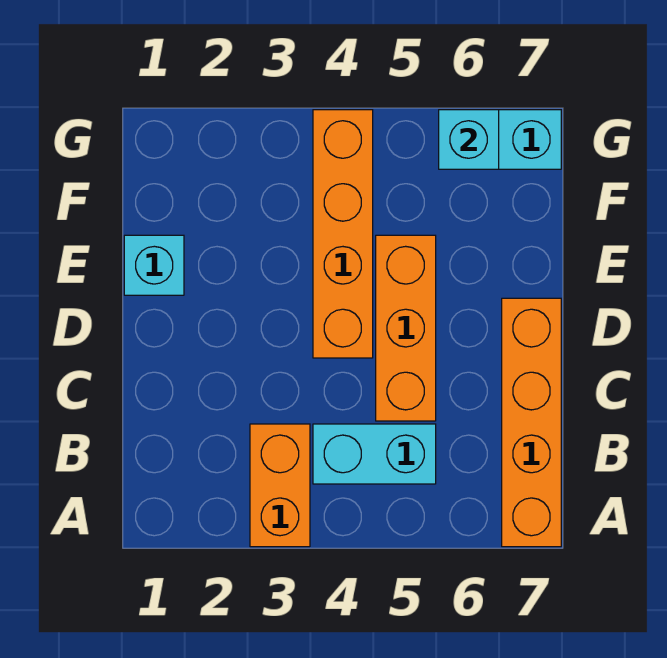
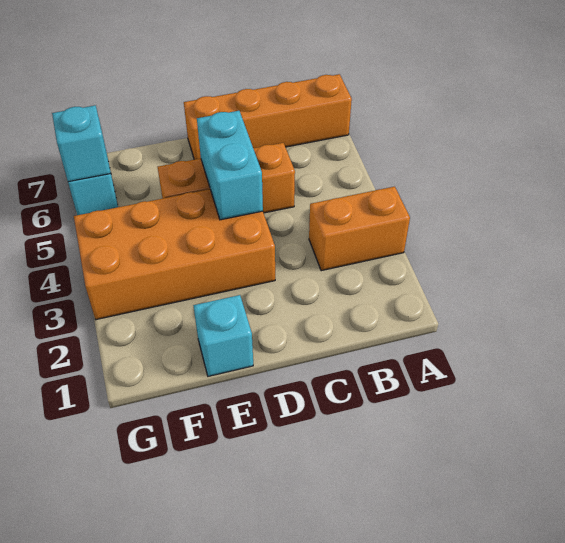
cyan 1x2 brick [313,424,436,484] -> cyan 1x2 brick moved to [197,111,263,220]
orange 1x4 brick [313,110,373,358] -> orange 2x4 brick [74,189,275,320]

